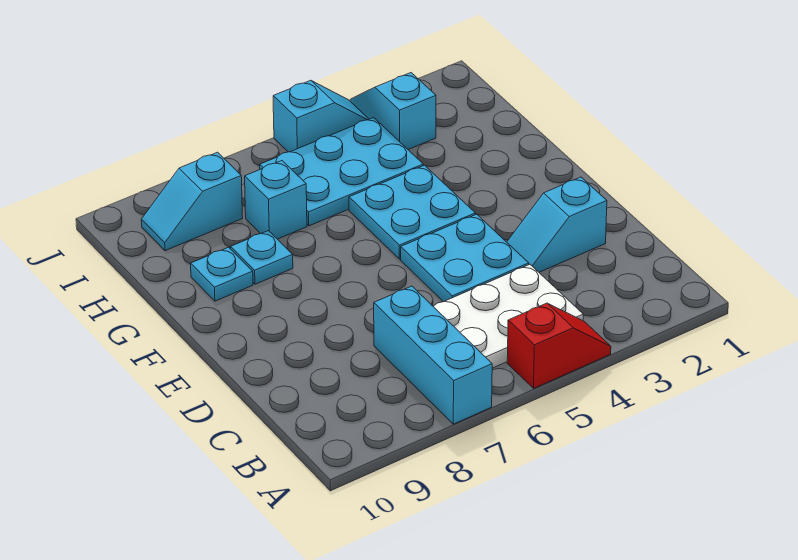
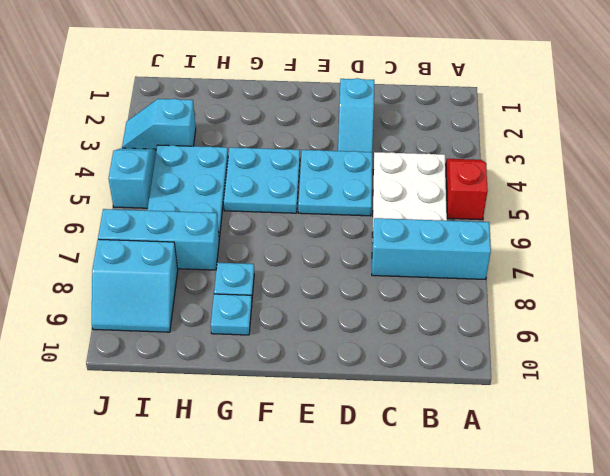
cyan 1x1 brick [245,161,307,239] -> cyan 1x3 brick [98,209,219,270]
cyan 1x2 slope [141,152,243,251] -> cyan 2x2 slope [92,239,178,332]

